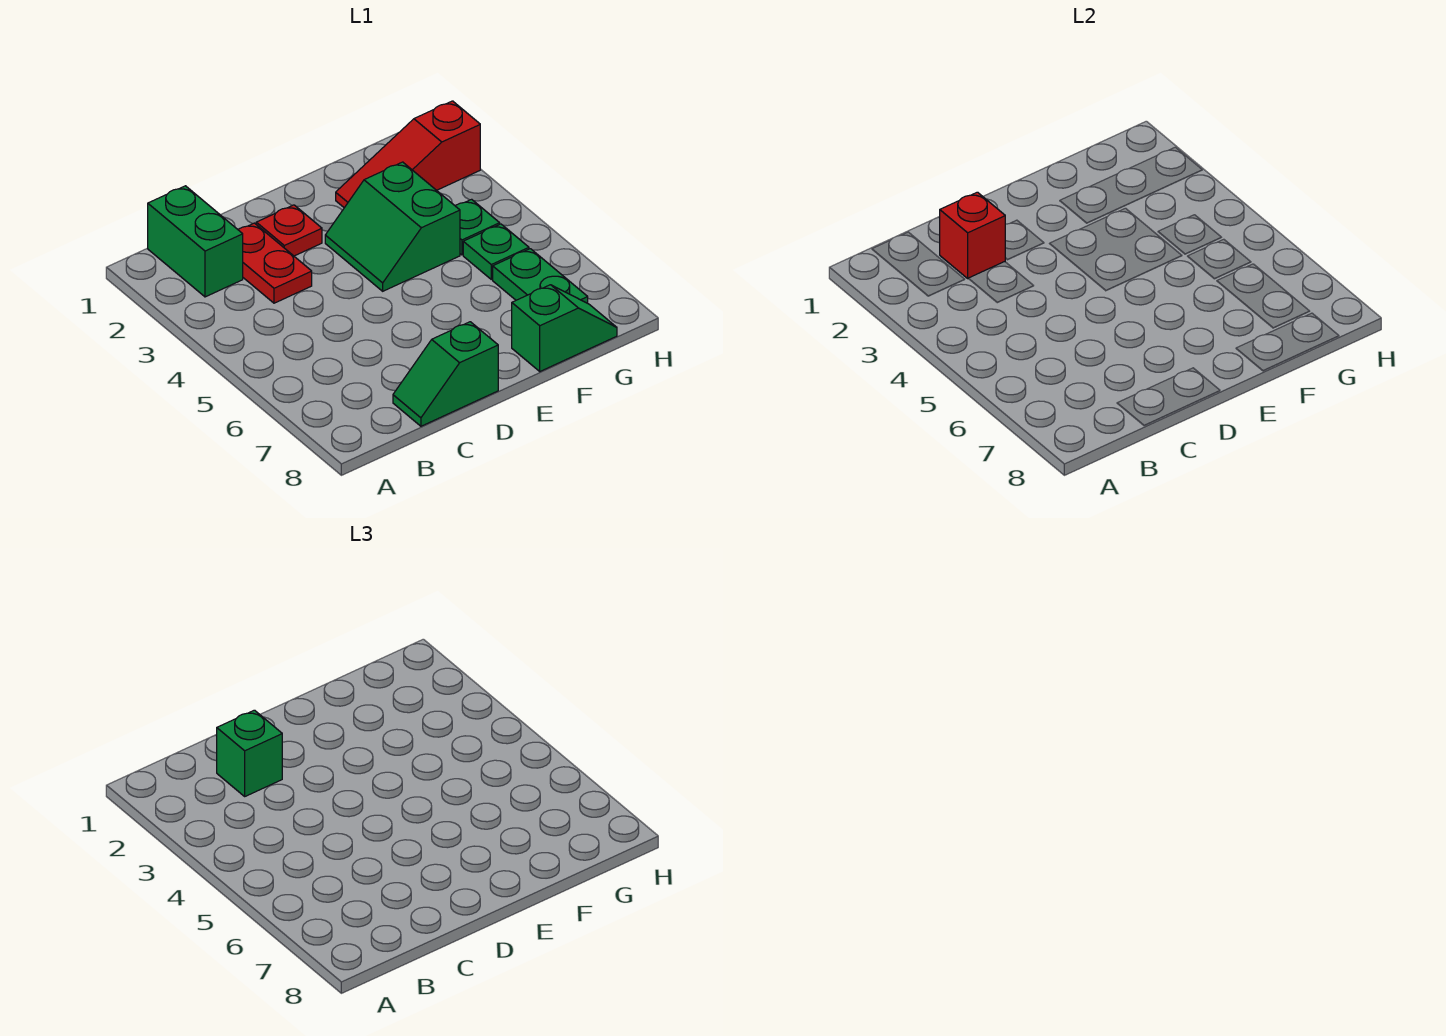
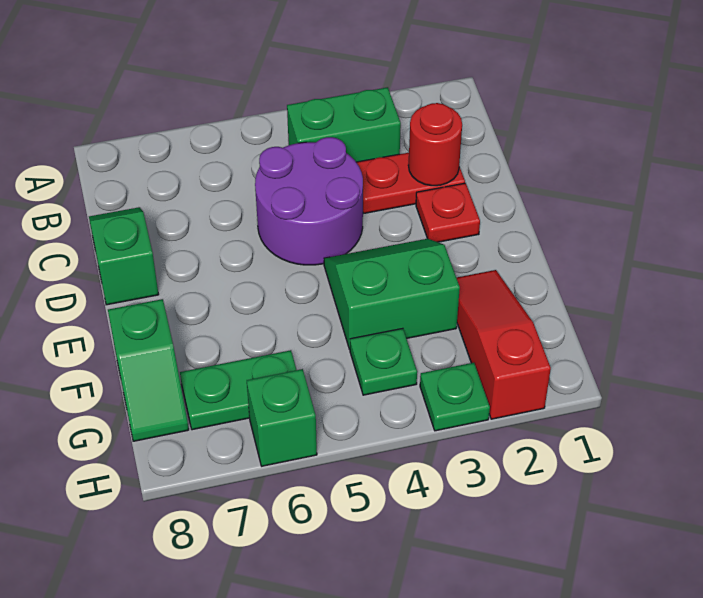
green 1x2 brick [148,186,243,297] -> green 1x2 brick moved to [287,87,401,162]
red 1x1 brick [940,192,1005,278] -> red 1x1 round brick [408,103,462,186]
green 1x1 brick [217,710,282,796] -> green 1x1 brick moved to [247,369,317,466]
none -> purple 2x2 round brick [255,137,363,265]
green 1x1 plate [463,224,529,279] -> green 1x1 plate moved to [420,363,490,431]

